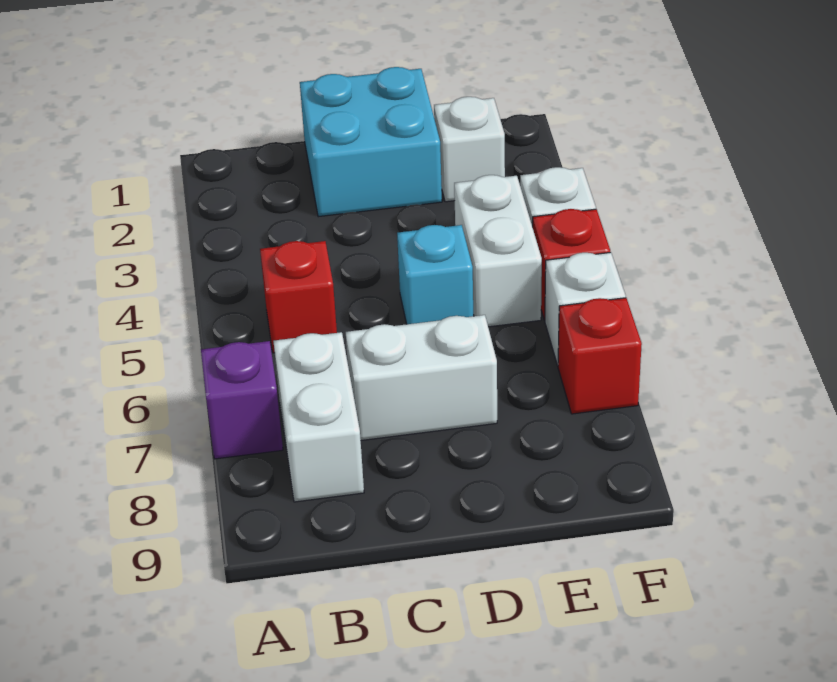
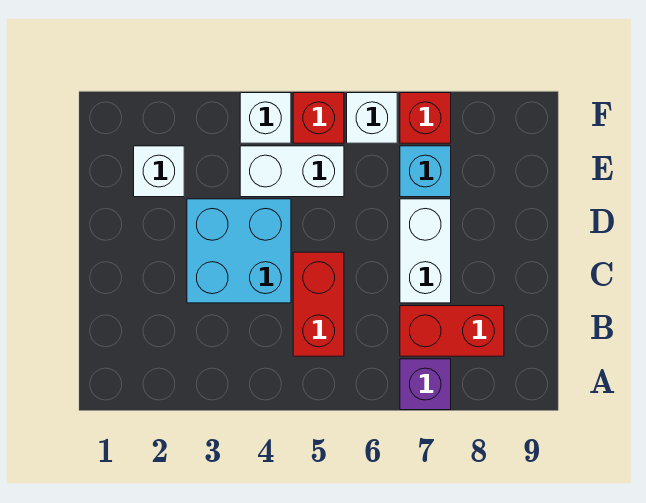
red 1x1 brick [260,241,337,353] -> red 1x2 brick [293,252,344,356]
white 1x2 brick [273,332,364,502] -> red 1x2 brick [400,306,504,356]
cyan 2x2 brick [300,67,442,217] -> cyan 2x2 brick moved to [187,199,291,303]
cyan 1x1 brick [397,225,473,324] -> cyan 1x1 brick moved to [400,146,451,197]

